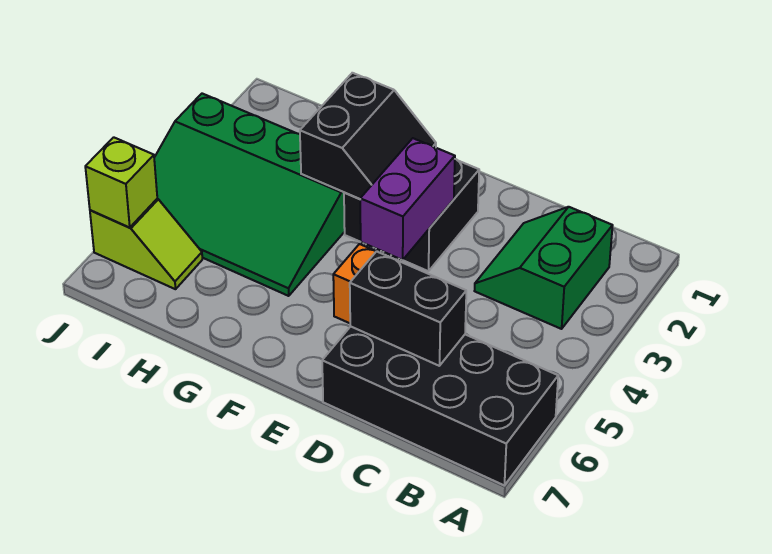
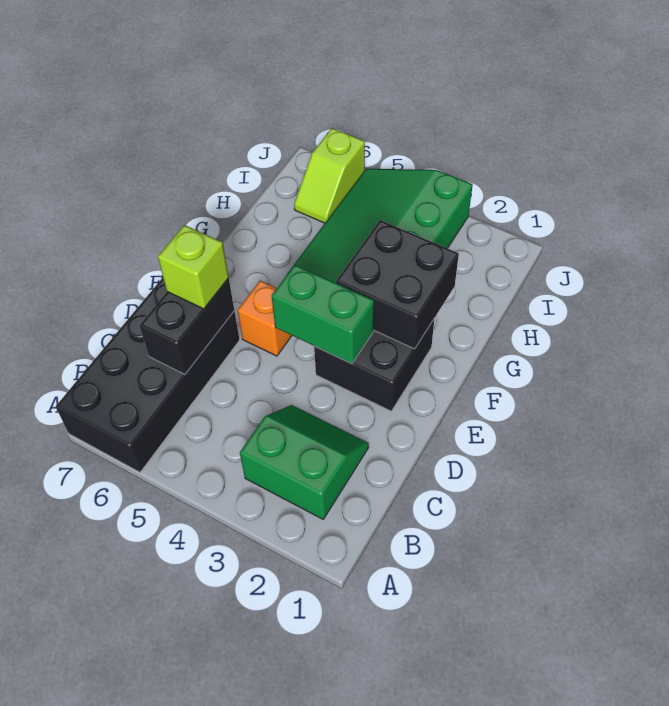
purple 1x2 brick [360,138,455,260] -> green 1x2 brick [272,265,374,364]
black 2x2 slope [300,73,436,199] -> black 2x2 brick [336,220,459,349]
lime 1x1 brick [85,137,157,227] -> lime 1x1 brick moved to [158,225,229,309]

